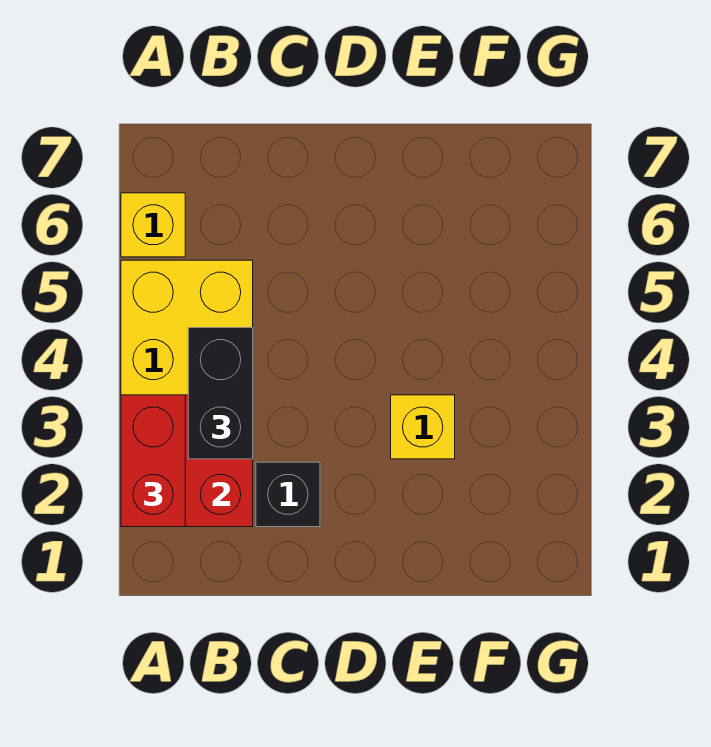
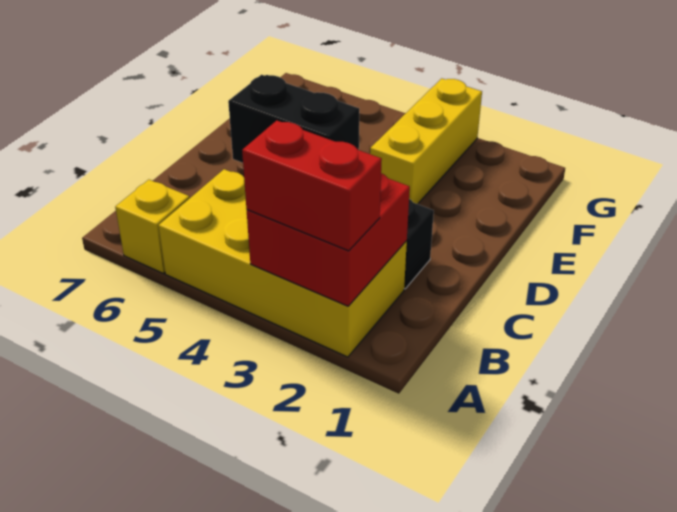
yellow 1x1 brick [391,395,455,459] -> yellow 1x3 brick [370,78,482,204]

